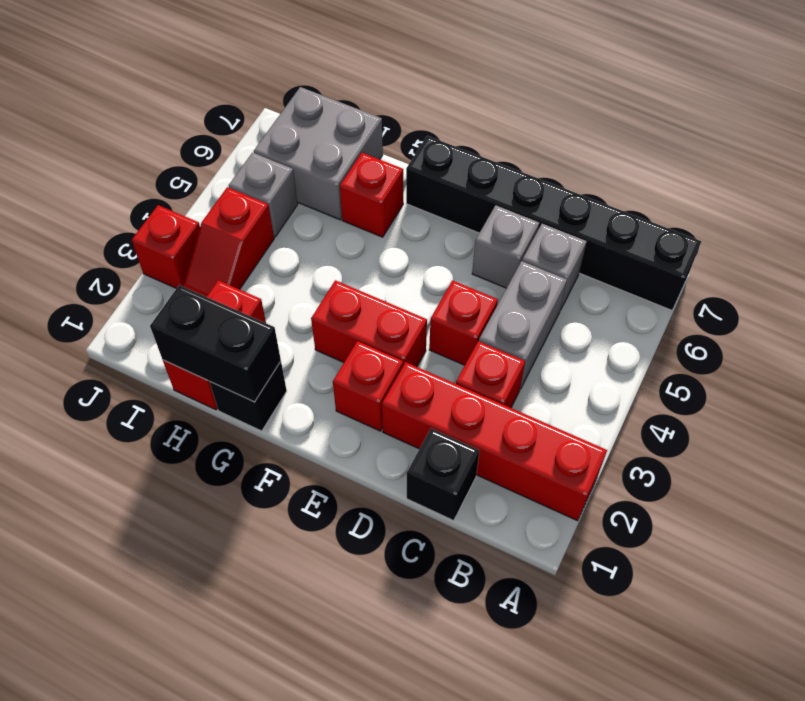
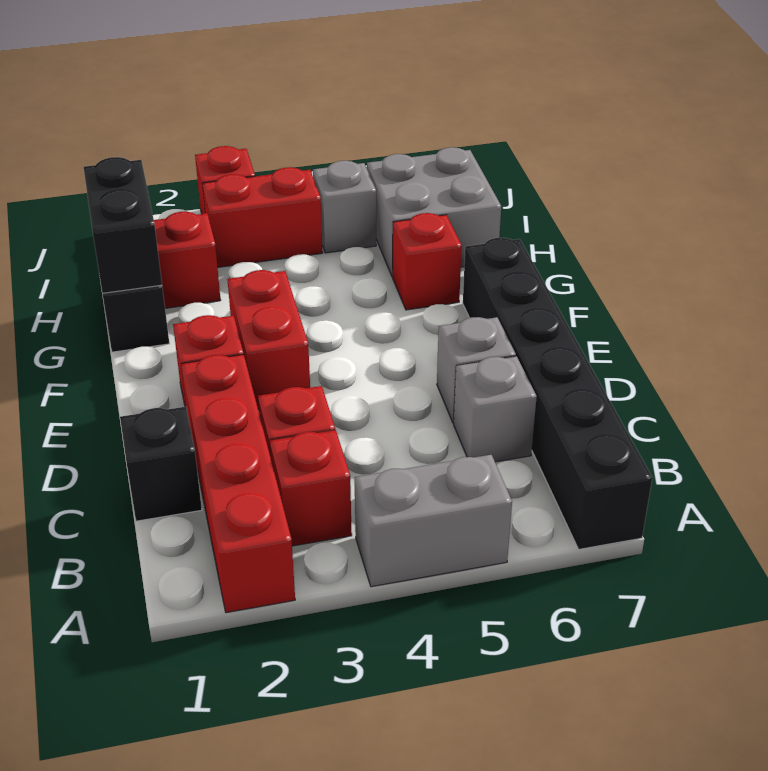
grey 1x2 brick [479,261,567,389] -> grey 1x2 brick moved to [354,455,512,587]
red 1x1 brick [429,280,498,365] -> red 1x1 brick moved to [270,430,352,546]
red 1x2 slope [183,187,274,297] -> red 1x2 brick [202,167,323,267]

